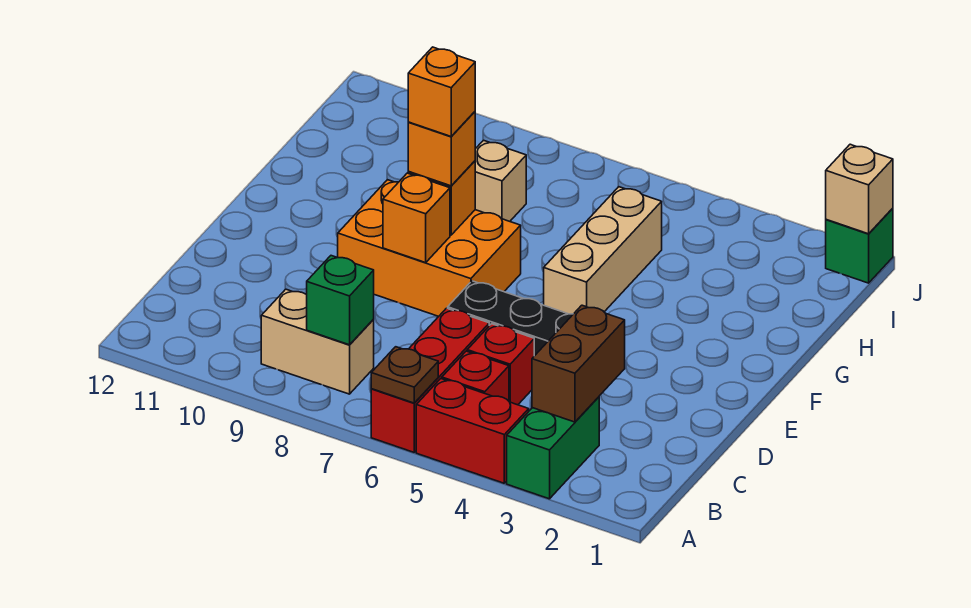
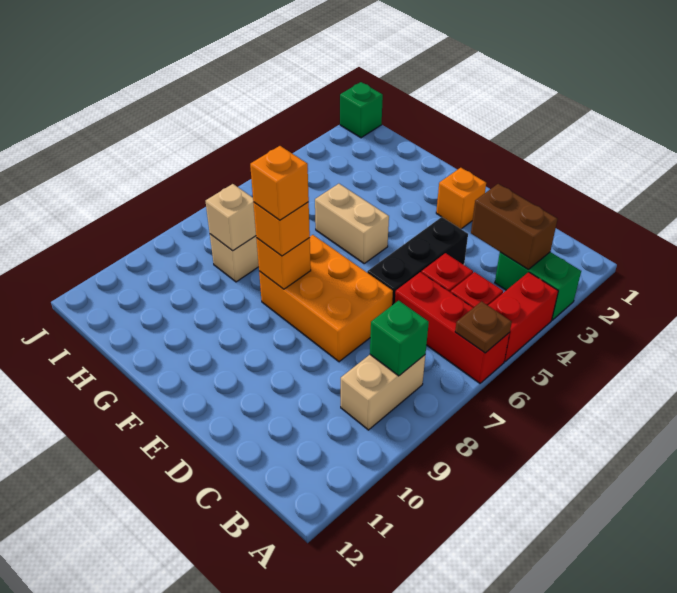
orange 2x3 brick [338,180,521,316] -> orange 2x3 brick turned to [259,235,393,362]
orange 1x1 brick [383,173,450,263] -> orange 1x1 brick moved to [436,168,486,229]
tan 1x3 brick [544,187,662,314] -> tan 1x2 brick [315,184,389,263]
tan 1x1 brick [826,144,893,234] -> tan 1x1 brick moved to [206,184,256,251]

